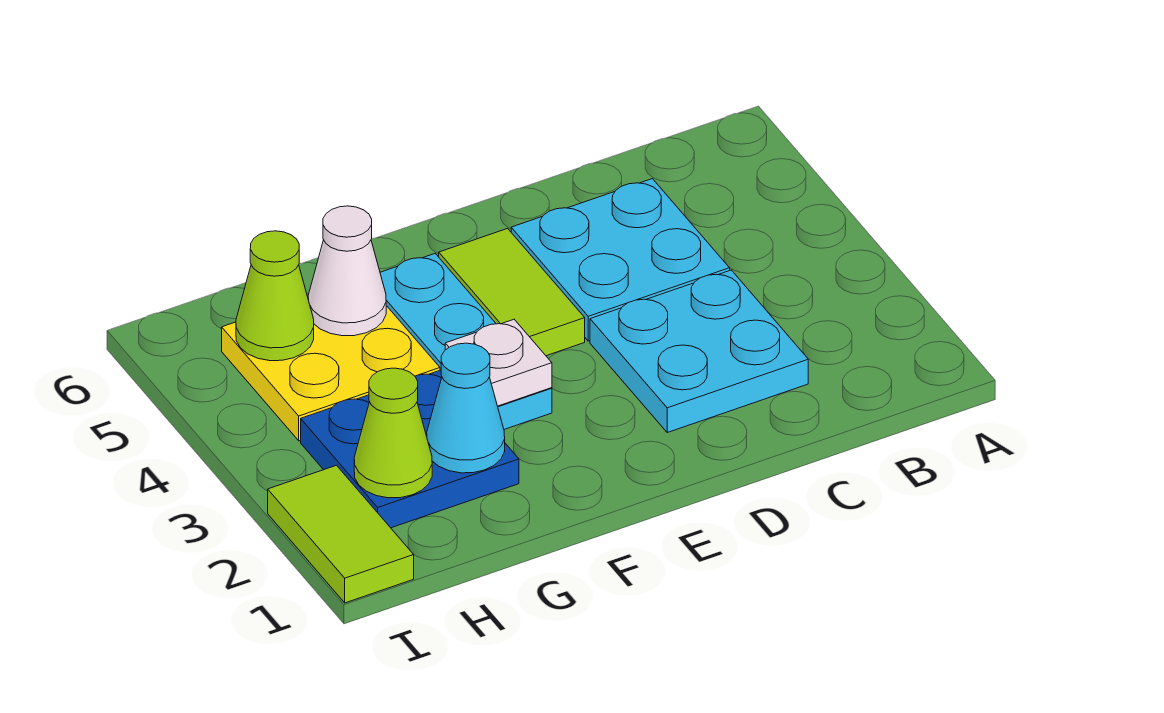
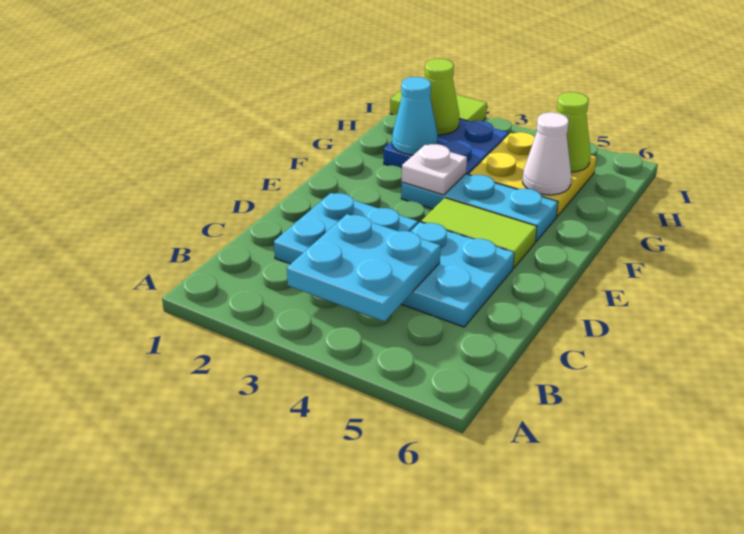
none -> cyan 2x2 plate [287,214,441,322]

